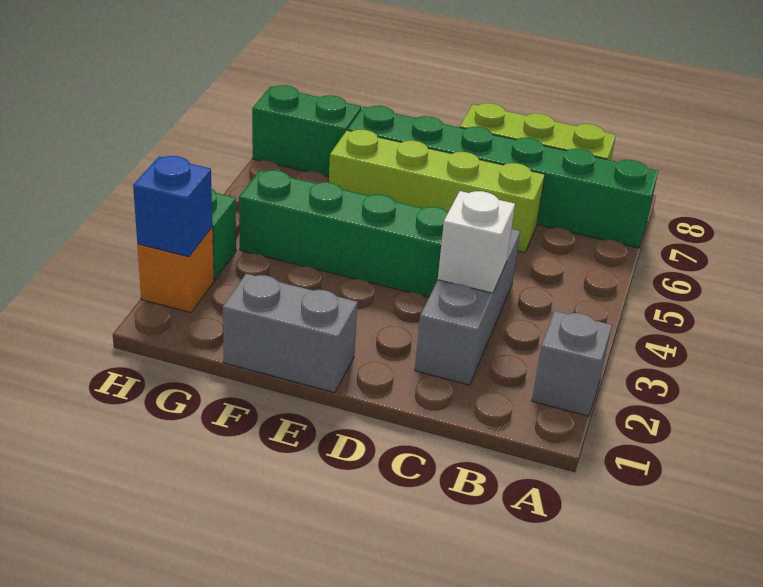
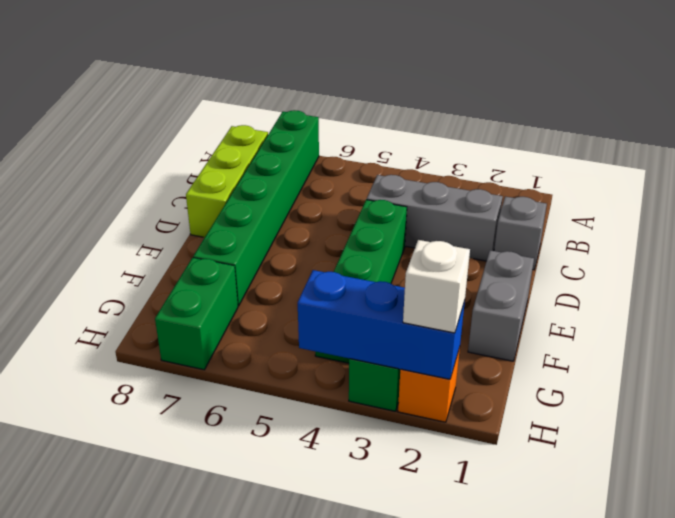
grey 1x1 brick [532,311,612,416] -> grey 1x1 brick moved to [494,197,547,270]
white 1x1 brick [438,191,515,293] -> white 1x1 brick moved to [403,240,470,333]
lime 1x4 brick [329,130,545,253] -> none
blue 1x1 brick [133,156,212,257] -> blue 1x3 brick [298,270,465,379]

